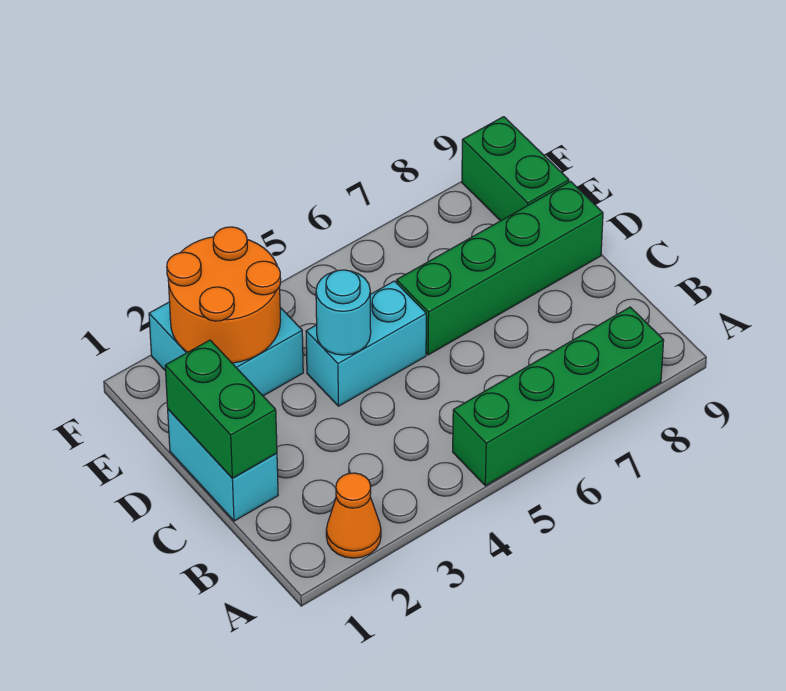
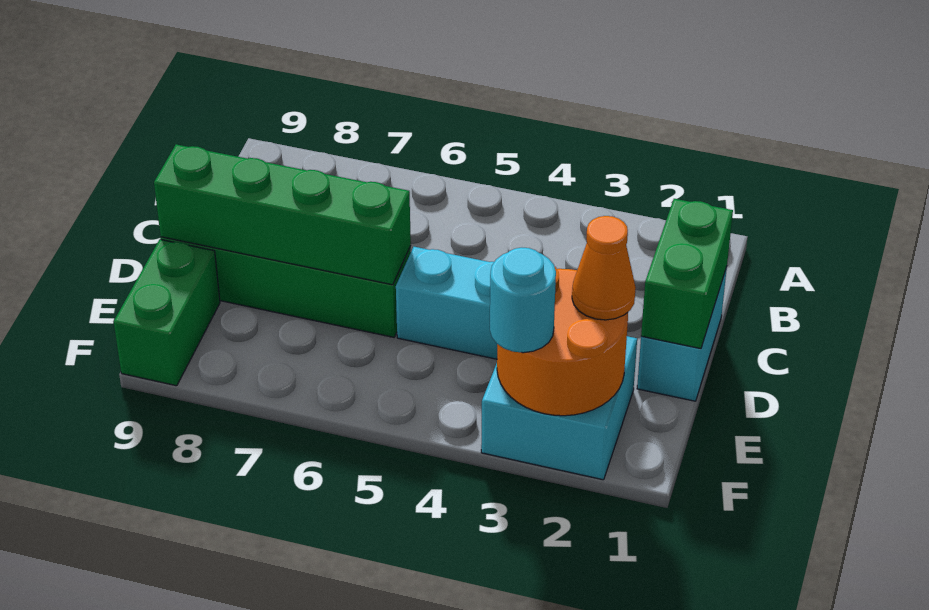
orange 1x1 cone [326,473,381,558] -> orange 1x1 cone moved to [572,216,636,320]
green 1x4 brick [453,307,664,486] -> green 1x4 brick moved to [154,144,411,285]
cyan 1x1 round brick [316,270,371,355] -> cyan 1x1 round brick moved to [490,248,556,353]

